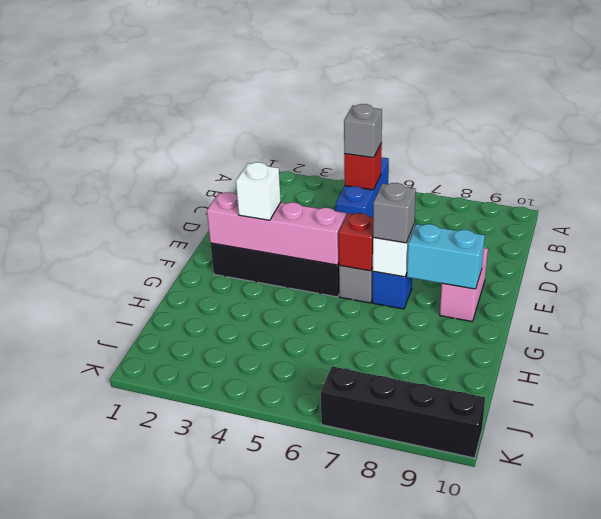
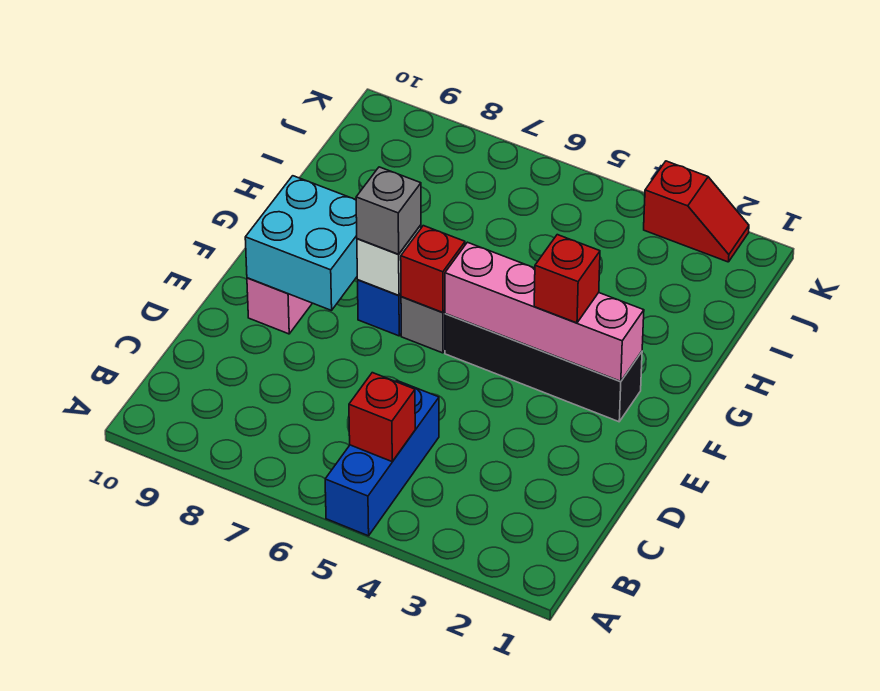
grey 1x1 brick [344,104,382,158] -> none
white 1x1 brick [236,162,281,220] -> red 1x1 brick [534,235,600,323]
cyan 1x2 brick [407,224,485,289] -> cyan 2x2 brick [245,176,357,310]
none -> red 1x2 slope [644,161,749,262]
black 1x4 brick [320,366,485,458] -> none

